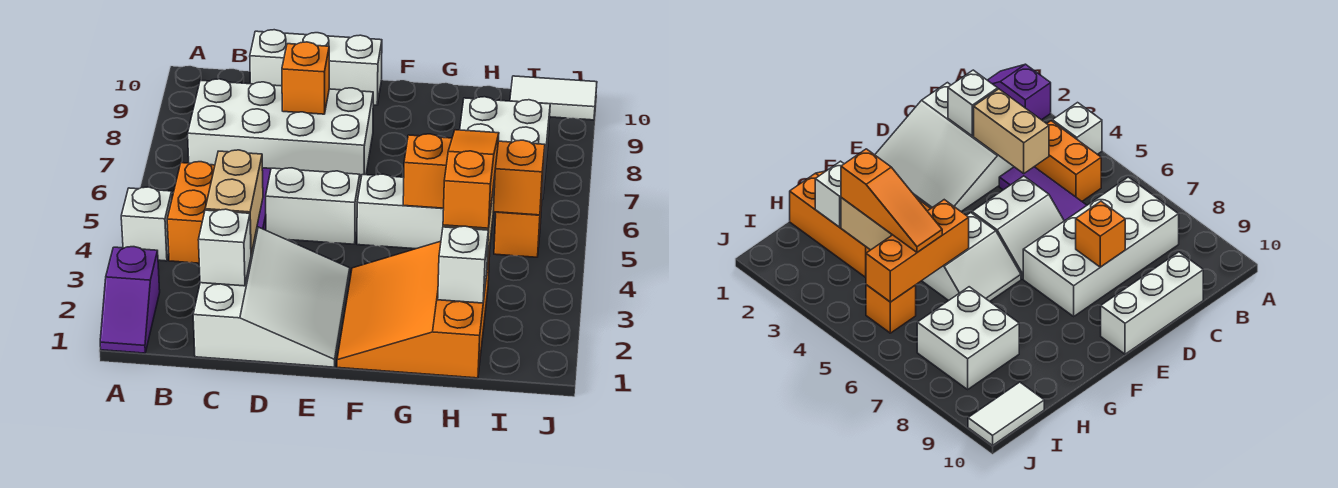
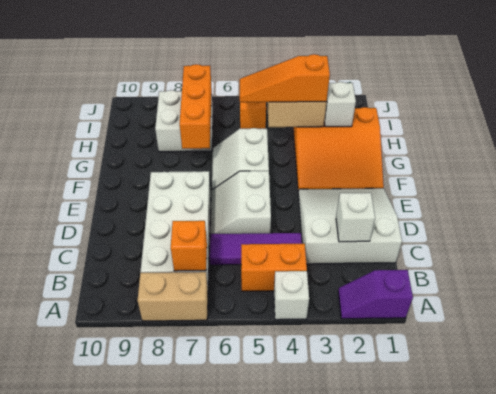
purple 1x2 slope [100,247,160,353] -> purple 1x2 slope turned to [338,270,413,319]
tan 1x2 brick [205,150,263,254] -> tan 1x2 brick moved to [137,272,208,321]
white 1x3 brick [250,30,382,105] -> none
orange 1x1 brick [282,42,329,114] -> orange 1x1 brick moved to [171,221,207,271]
orange 1x3 brick [403,134,545,215] -> orange 1x3 brick moved to [180,64,212,149]
white 1x2 tile [510,76,597,120] -> none

